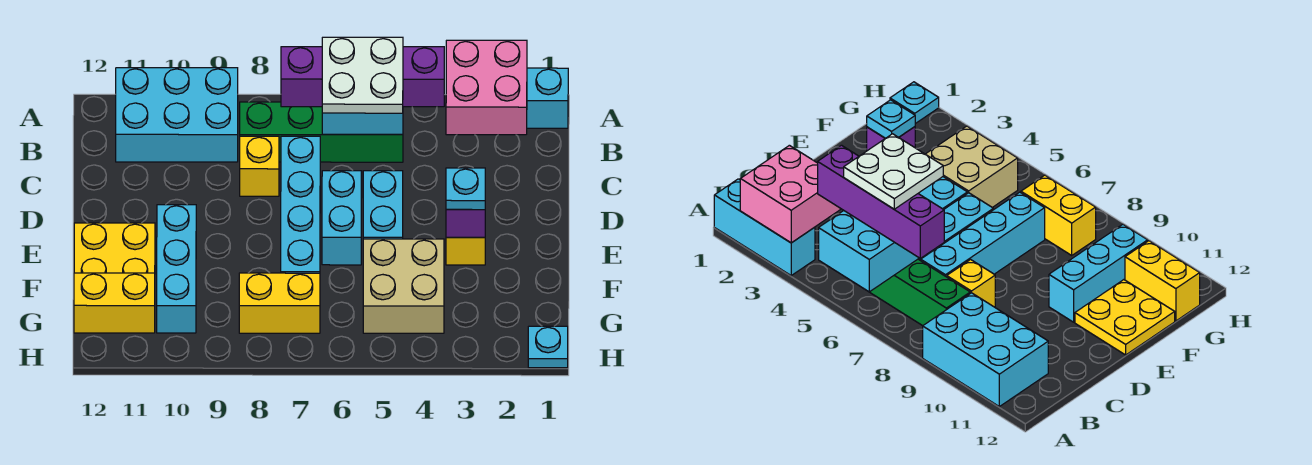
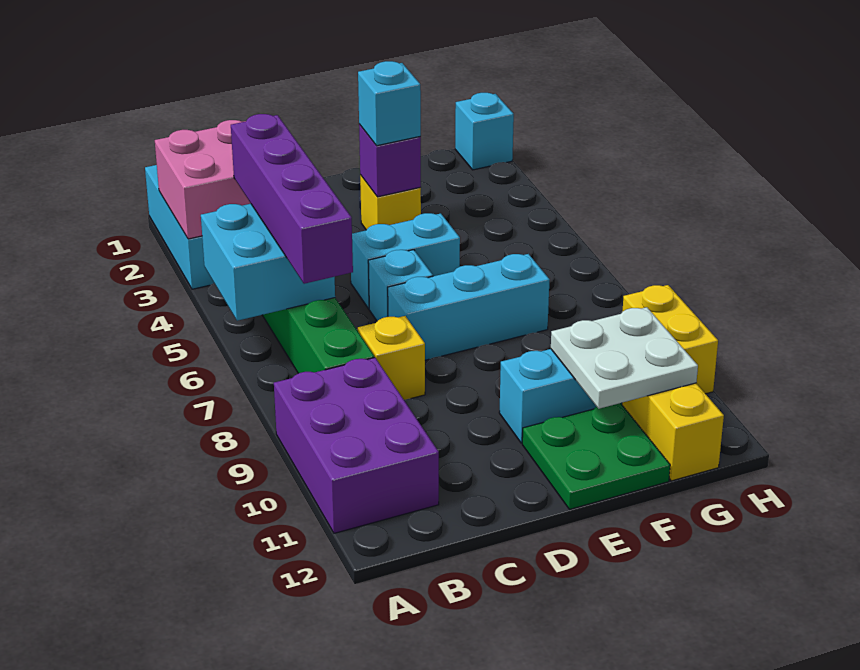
cyan 2x3 brick [116,68,238,162] -> purple 2x3 brick [274,358,439,533]
white 2x2 plate [322,37,403,113] -> white 2x2 plate moved to [551,307,698,409]
cyan 1x4 brick [281,136,320,273] -> cyan 1x3 brick [388,254,550,360]
cyan 1x2 brick [322,171,362,265] -> cyan 1x1 brick [368,250,433,321]
cyan 1x1 plate [446,168,485,210] -> cyan 1x1 brick [358,61,421,146]
yellow 2x2 plate [74,223,155,273] -> green 2x2 plate [522,403,670,509]
tan 2x2 brick [363,239,444,333] -> none
yellow 1x2 brick [239,273,320,333] -> yellow 1x2 brick moved to [622,285,718,394]
cyan 1x1 plate [528,326,568,368] -> cyan 1x1 brick [455,93,514,170]

